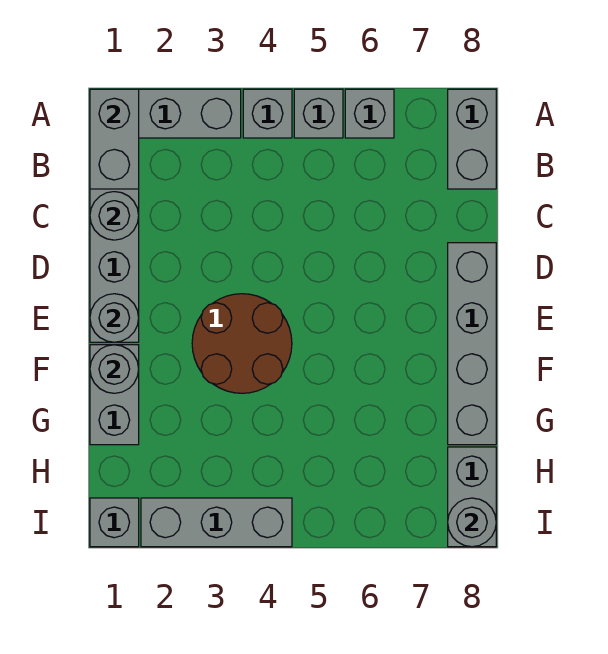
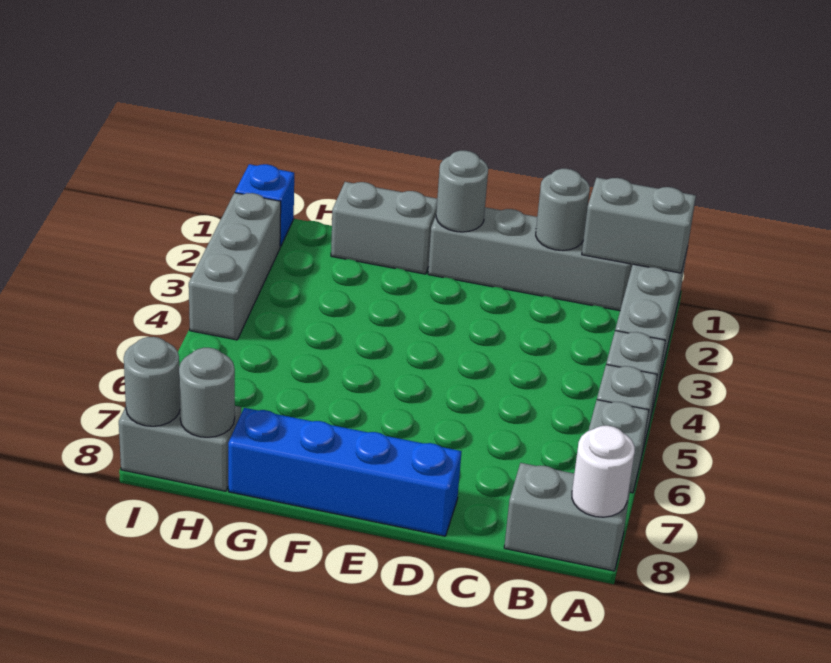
none -> white 1x1 round brick [572,426,635,517]
grey 1x4 brick [448,243,496,445] -> blue 1x4 brick [228,408,462,536]
brown 2x2 round brick [192,294,292,393] -> none
grey 1x1 round brick [90,345,139,393] -> grey 1x1 round brick moved to [179,348,235,437]
grey 1x1 brick [90,498,139,547] -> blue 1x1 brick [235,164,294,247]

